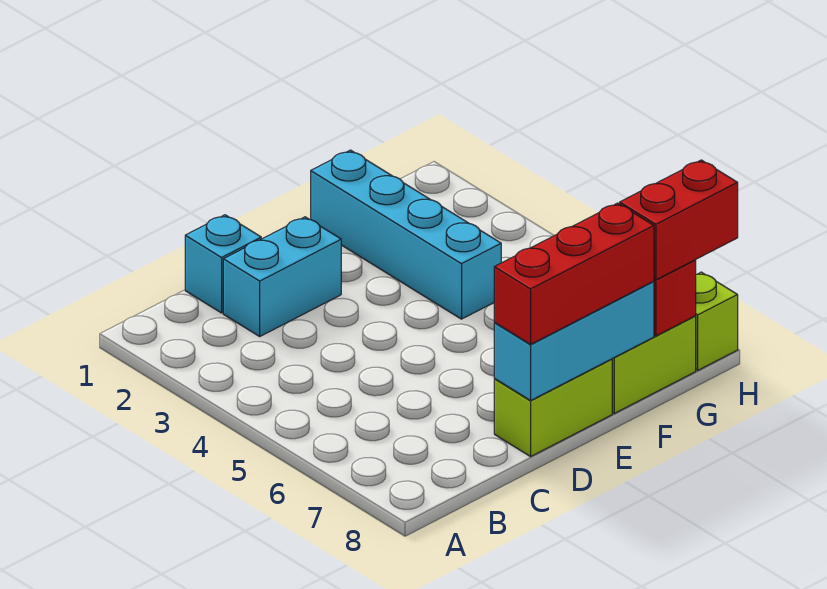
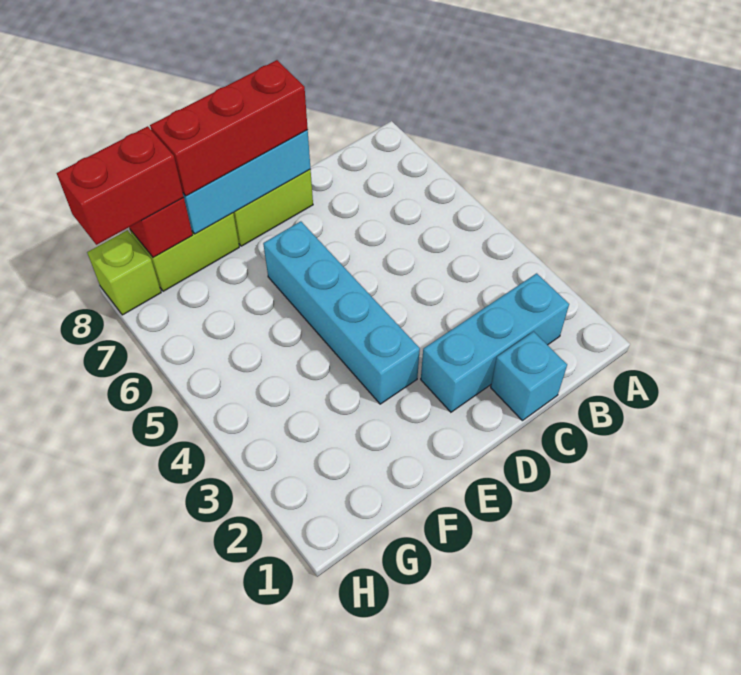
cyan 1x2 brick [223,217,341,336] -> cyan 1x3 brick [421,273,569,412]
cyan 1x4 brick [311,150,501,319] -> cyan 1x4 brick moved to [263,221,420,404]

